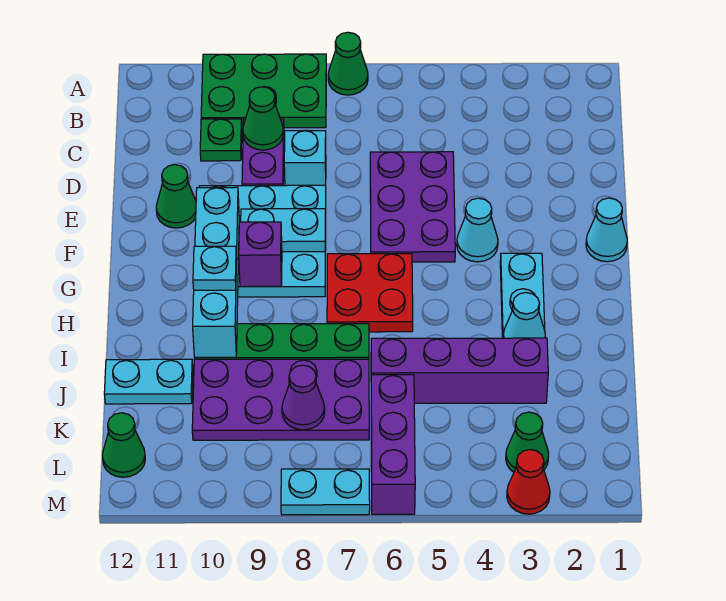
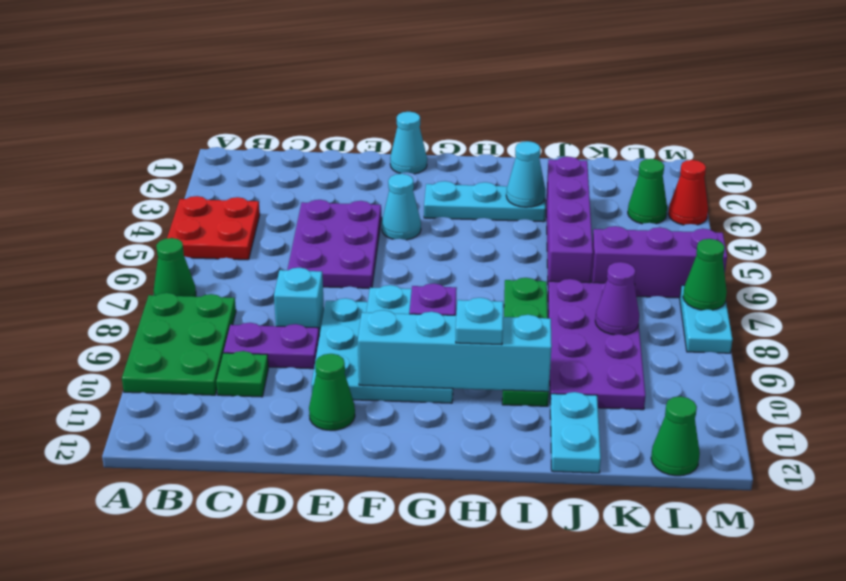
green 1x1 cone [243,87,283,150] -> green 1x1 cone moved to [683,239,727,310]
purple 2x3 plate [370,152,455,262] -> purple 2x3 plate turned to [287,200,381,288]
red 2x2 plate [327,254,413,332] -> red 2x2 plate moved to [167,196,260,260]

